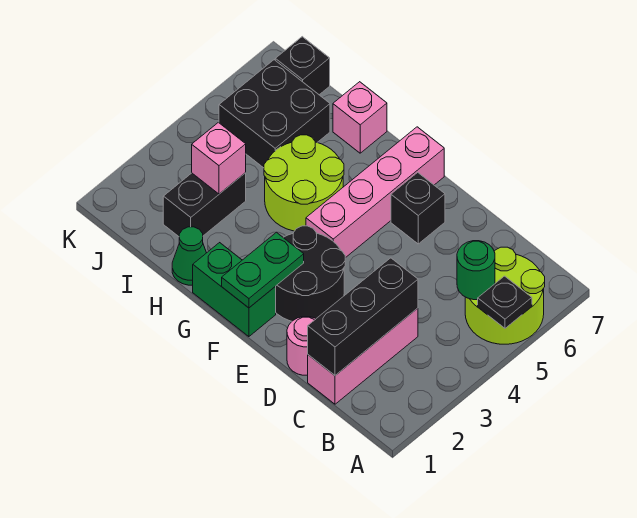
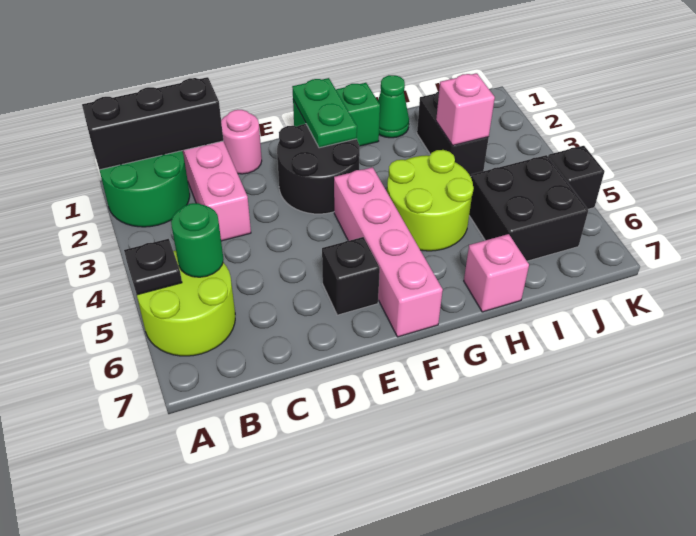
none -> green 2x2 round brick [100,151,190,227]
black 1x3 brick [308,258,418,375] -> black 1x3 brick turned to [82,77,223,170]
black 1x1 brick [275,37,330,95] -> black 1x1 brick moved to [548,146,605,209]

